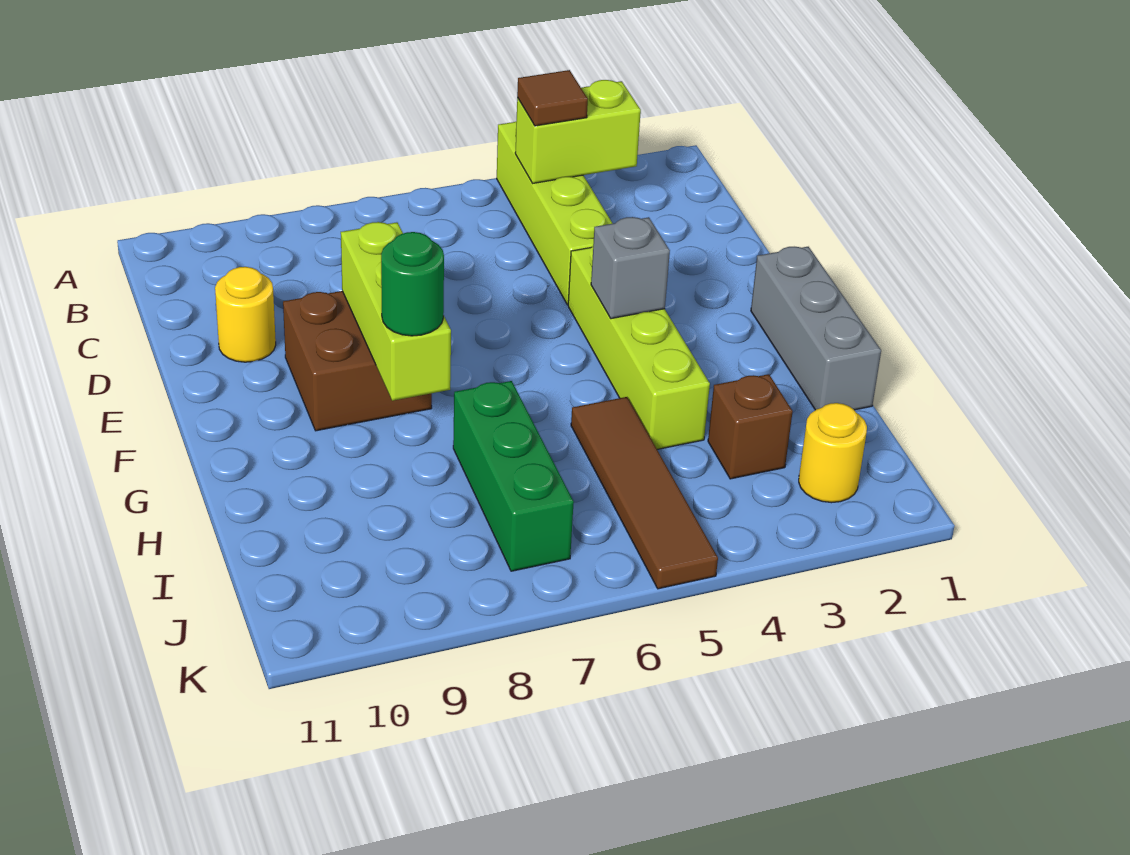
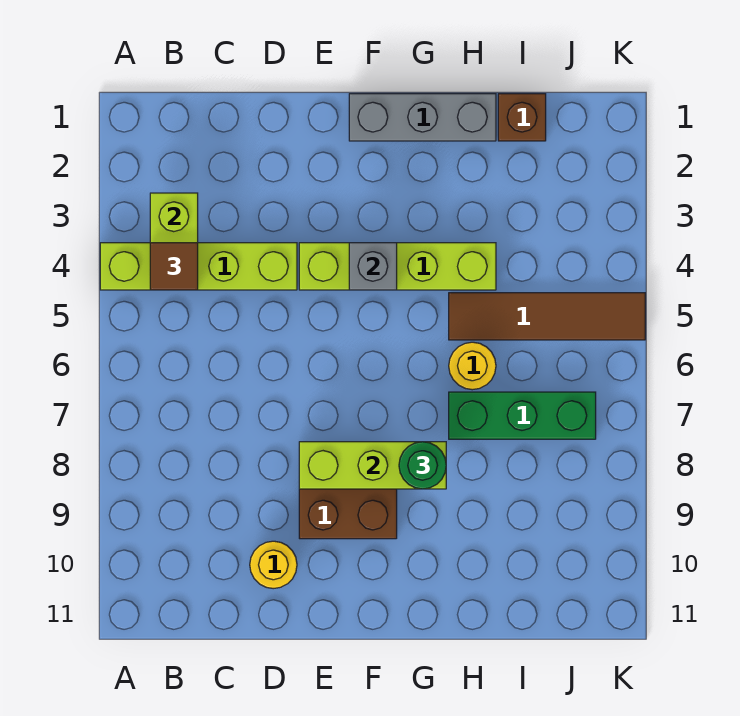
brown 1x1 brick [708,374,793,479] -> brown 1x1 brick moved to [498,94,546,141]
yellow 1x1 round brick [799,403,867,503] -> yellow 1x1 round brick moved to [449,342,496,390]

